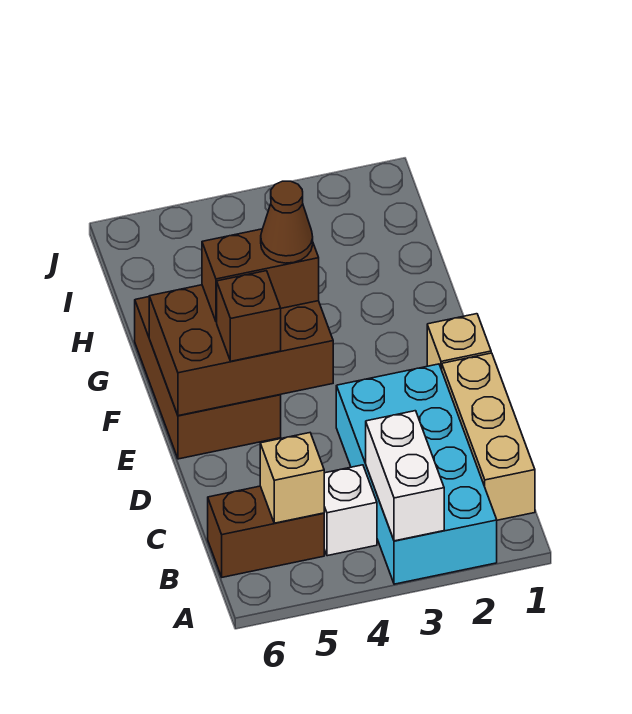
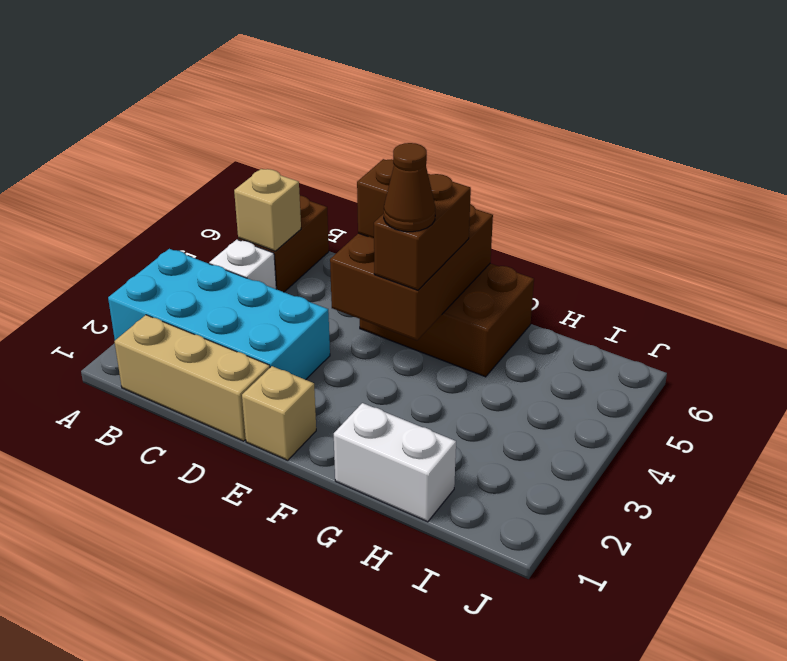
white 1x2 brick [366,411,444,541] -> white 1x2 brick moved to [334,403,456,522]

